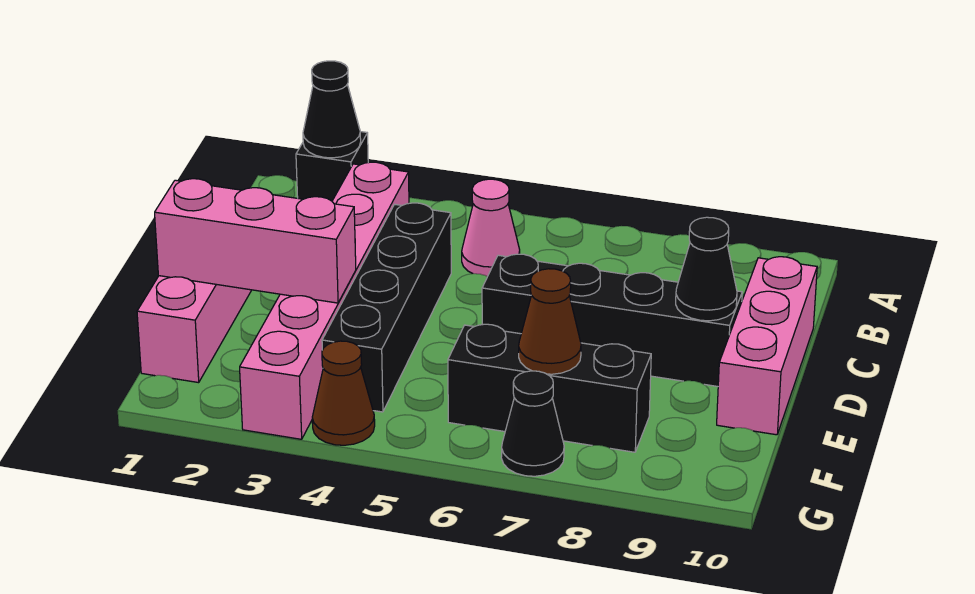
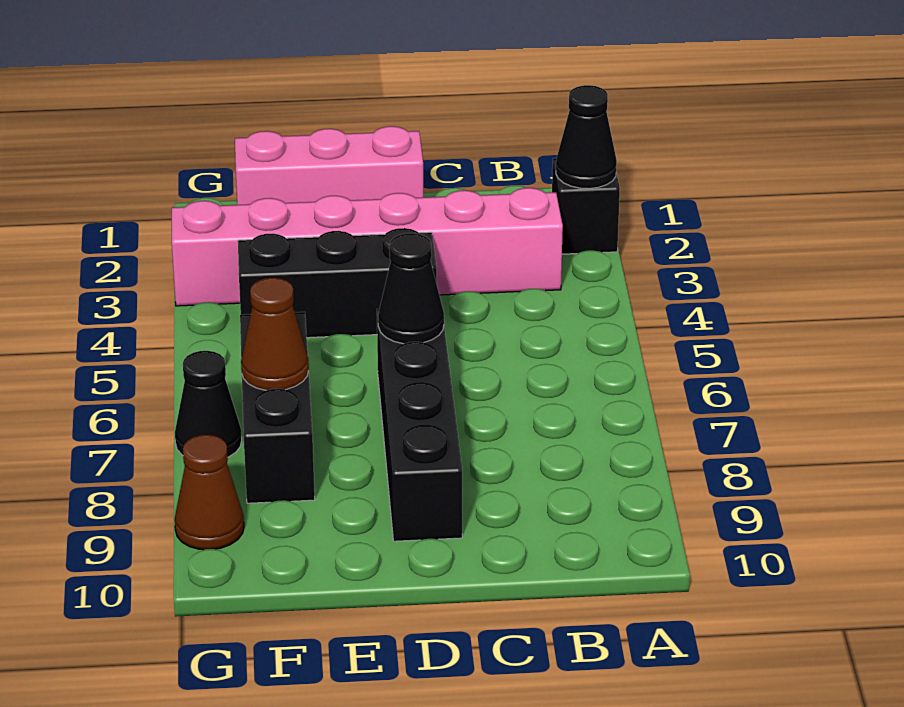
pink 1x1 cone [462,179,520,277] -> none
black 1x4 brick [322,203,451,412] -> black 1x3 brick [238,228,437,338]
pink 1x3 brick [717,257,817,435] -> none
black 1x1 cone [676,217,737,321] -> black 1x1 cone moved to [378,233,444,344]
pink 1x3 brick [155,179,356,303] -> none
brown 1x1 cone [312,341,375,445] -> brown 1x1 cone moved to [175,435,244,550]

